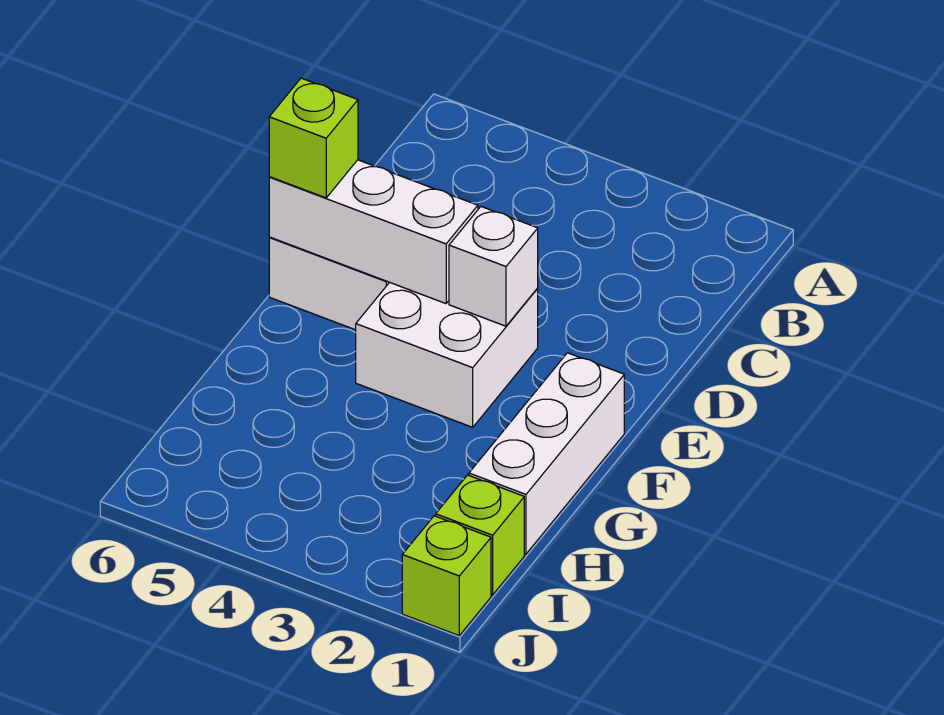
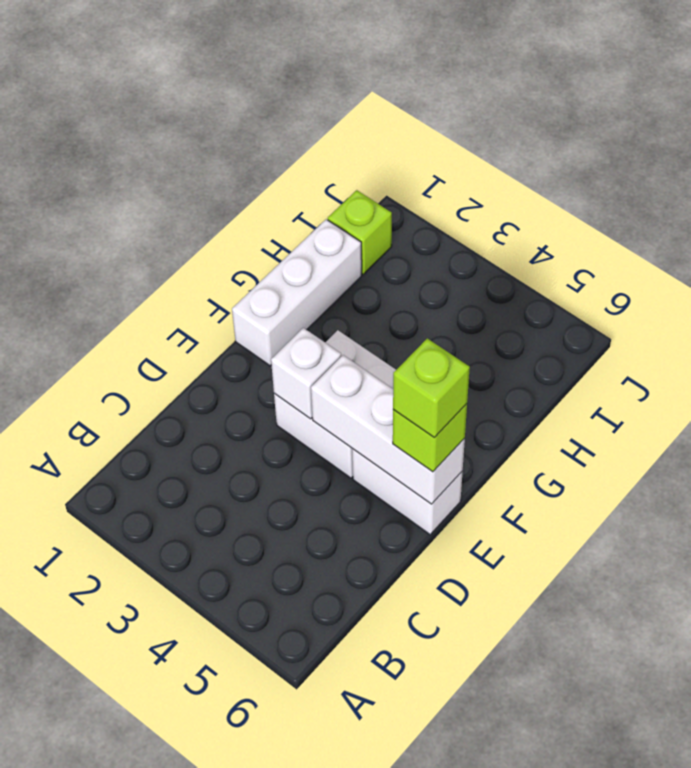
lime 1x1 brick [402,516,491,635] -> lime 1x1 brick moved to [393,338,470,438]

